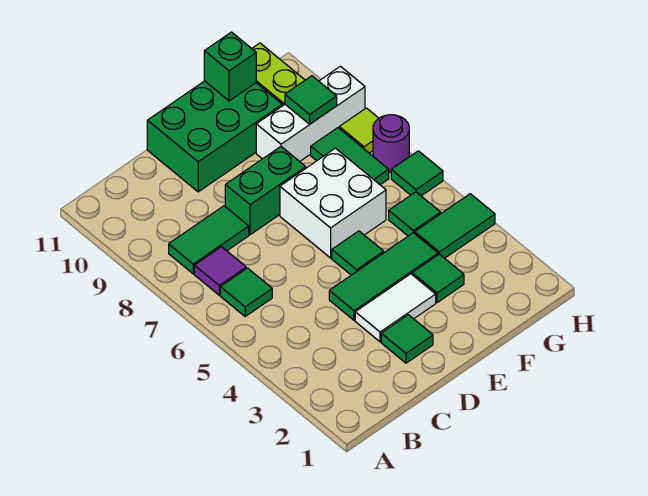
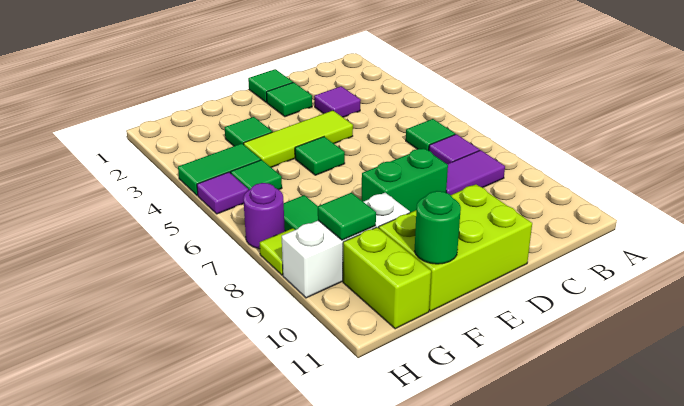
green 1x2 tile [169,206,249,274] -> purple 1x2 tile [446,150,505,195]
none -> purple 1x1 tile [314,86,361,117]
white 1x2 tile [355,274,436,342] -> none
green 1x3 tile [329,233,438,320] -> lime 1x3 tile [244,111,353,168]
green 2x3 brick [147,81,282,192] -> lime 2x3 brick [379,184,532,311]
white 2x2 brick [280,148,386,258] -> none
green 1x1 brick [204,32,256,101] -> green 1x1 round brick [415,191,461,264]
none -> purple 1x1 tile [197,172,248,214]
green 1x1 tile [391,151,443,196] -> green 1x1 tile moved to [248,69,293,102]

